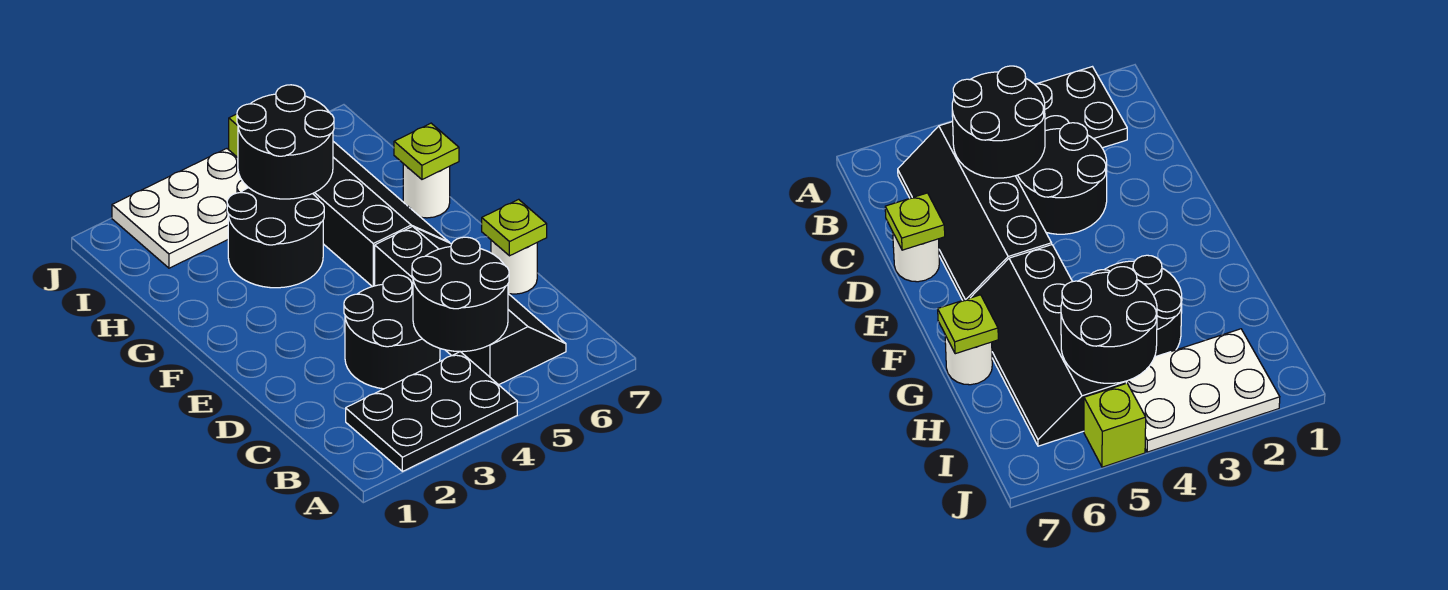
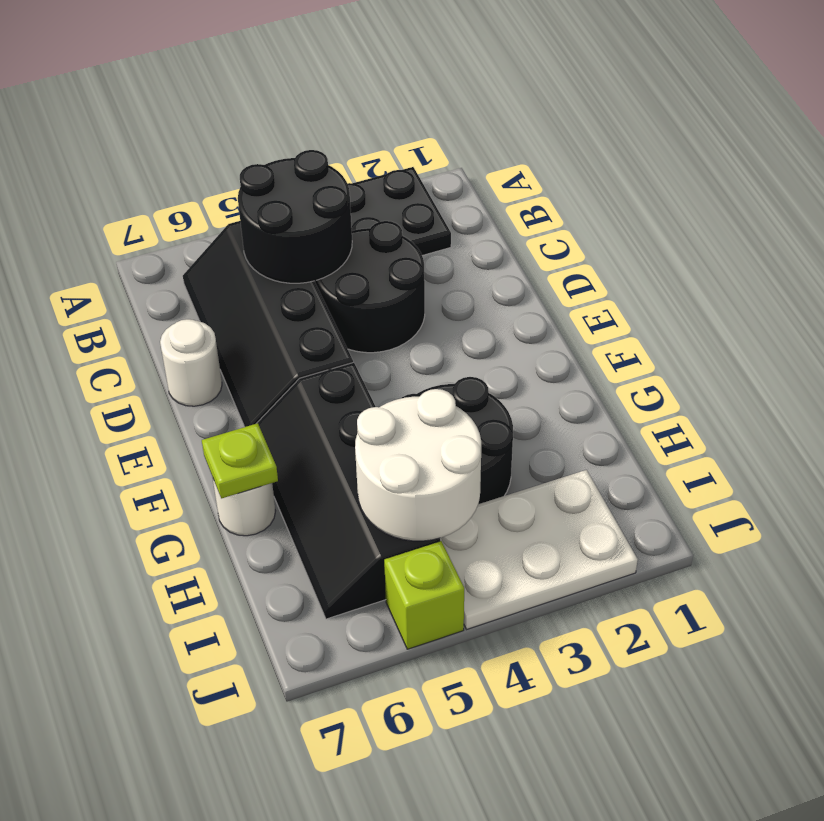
lime 1x1 plate [482,199,547,256] -> none
black 2x2 round brick [237,85,334,199] -> white 2x2 round brick [355,389,481,541]

